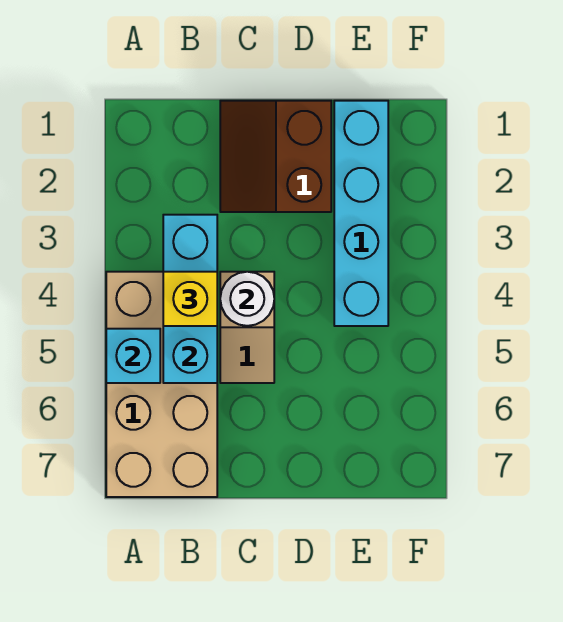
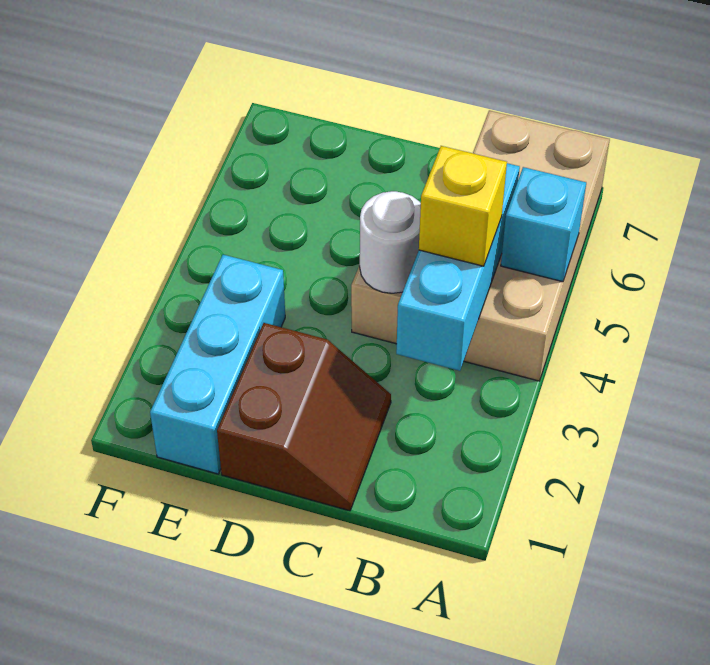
cyan 1x4 brick [334,101,388,326] -> cyan 1x3 brick [150,255,285,474]

